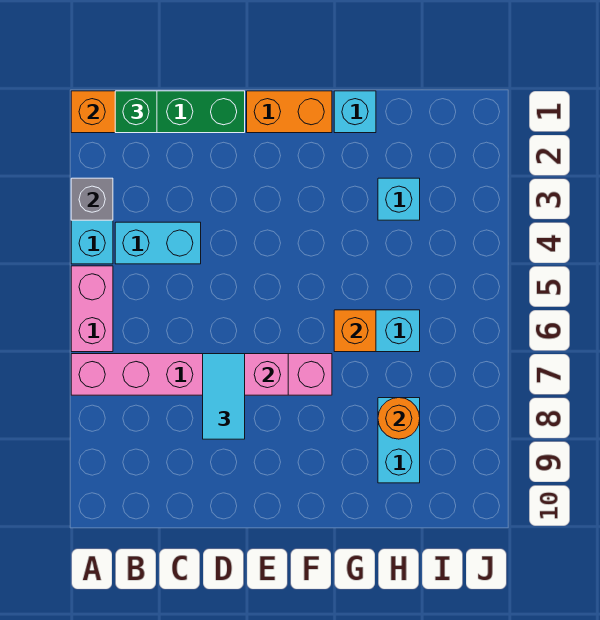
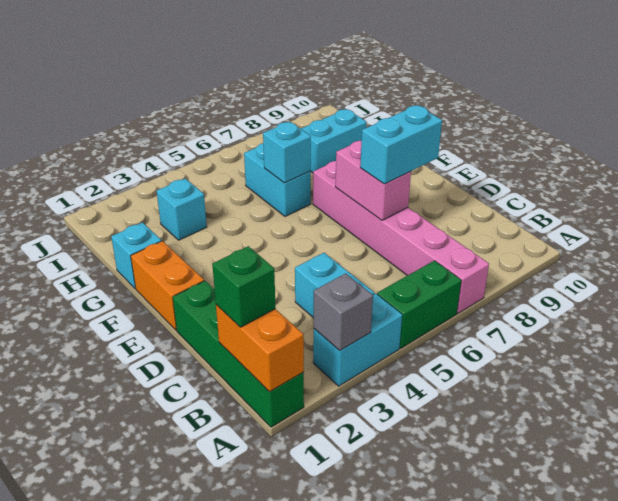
pink 1x2 brick [71,266,113,352] -> green 1x2 brick [377,261,461,348]
cyan 1x2 tile [203,354,245,439] -> cyan 1x2 brick [360,106,442,184]
orange 1x1 brick [334,310,376,352] -> cyan 1x1 brick [263,122,311,183]
orange 1x1 round brick [378,398,420,439] -> none

